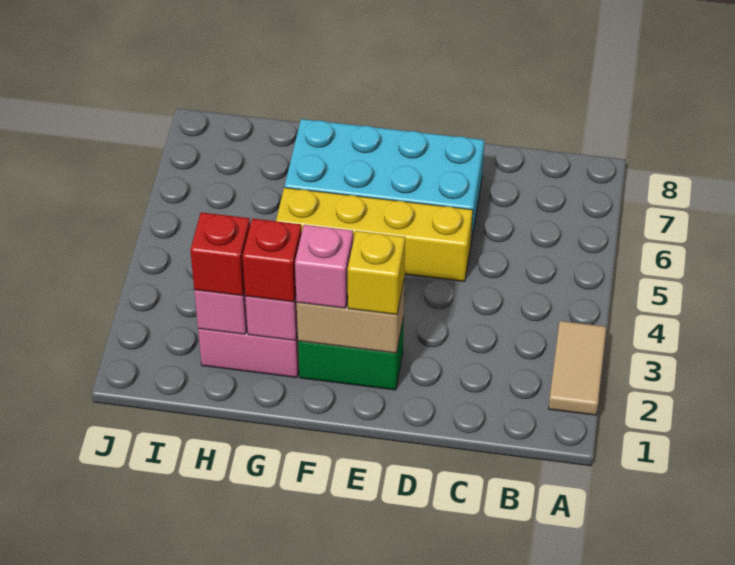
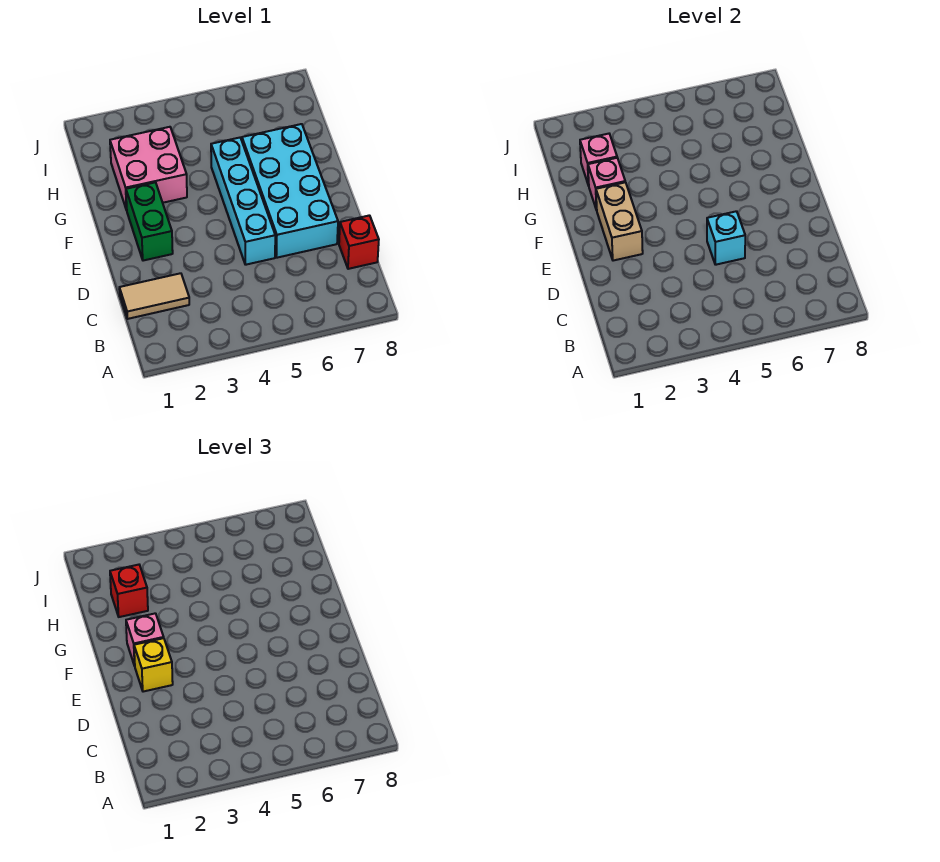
tan 1x2 tile [548,321,606,415] -> tan 1x2 tile moved to [119,273,189,319]
yellow 1x4 brick [276,188,473,282] -> cyan 1x4 brick [211,138,275,265]
none -> cyan 1x1 brick [707,211,745,265]
red 1x1 brick [243,219,302,302] -> red 1x1 brick moved to [339,215,379,269]

